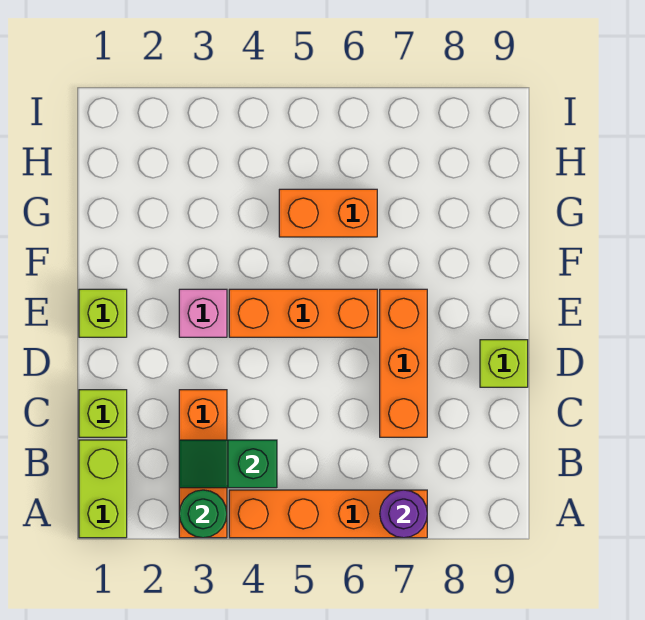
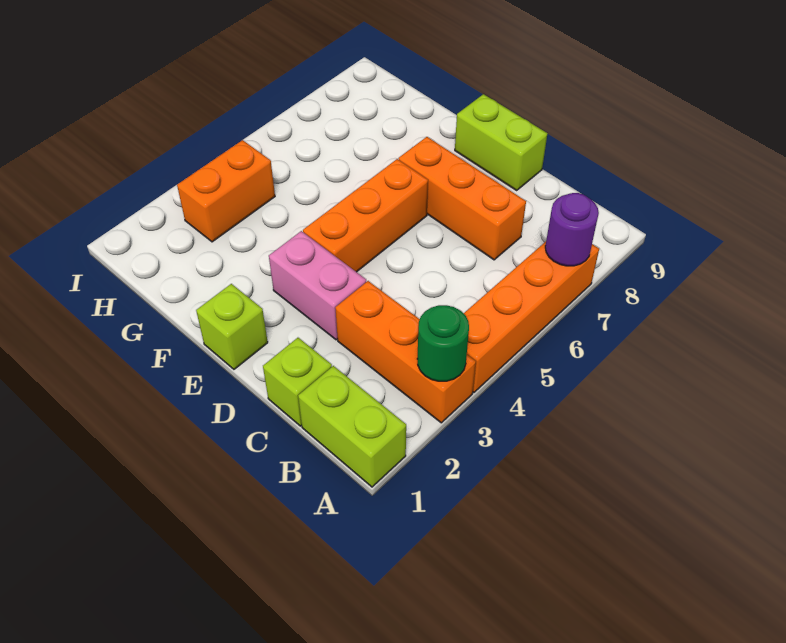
green 1x2 slope [179,440,277,488] -> none
lime 1x1 brick [480,340,528,387] -> lime 1x2 brick [455,94,547,190]
pink 1x1 brick [179,289,227,337] -> pink 1x2 brick [269,231,366,340]
orange 1x2 brick [279,189,377,237] -> orange 1x2 brick moved to [177,140,275,242]

